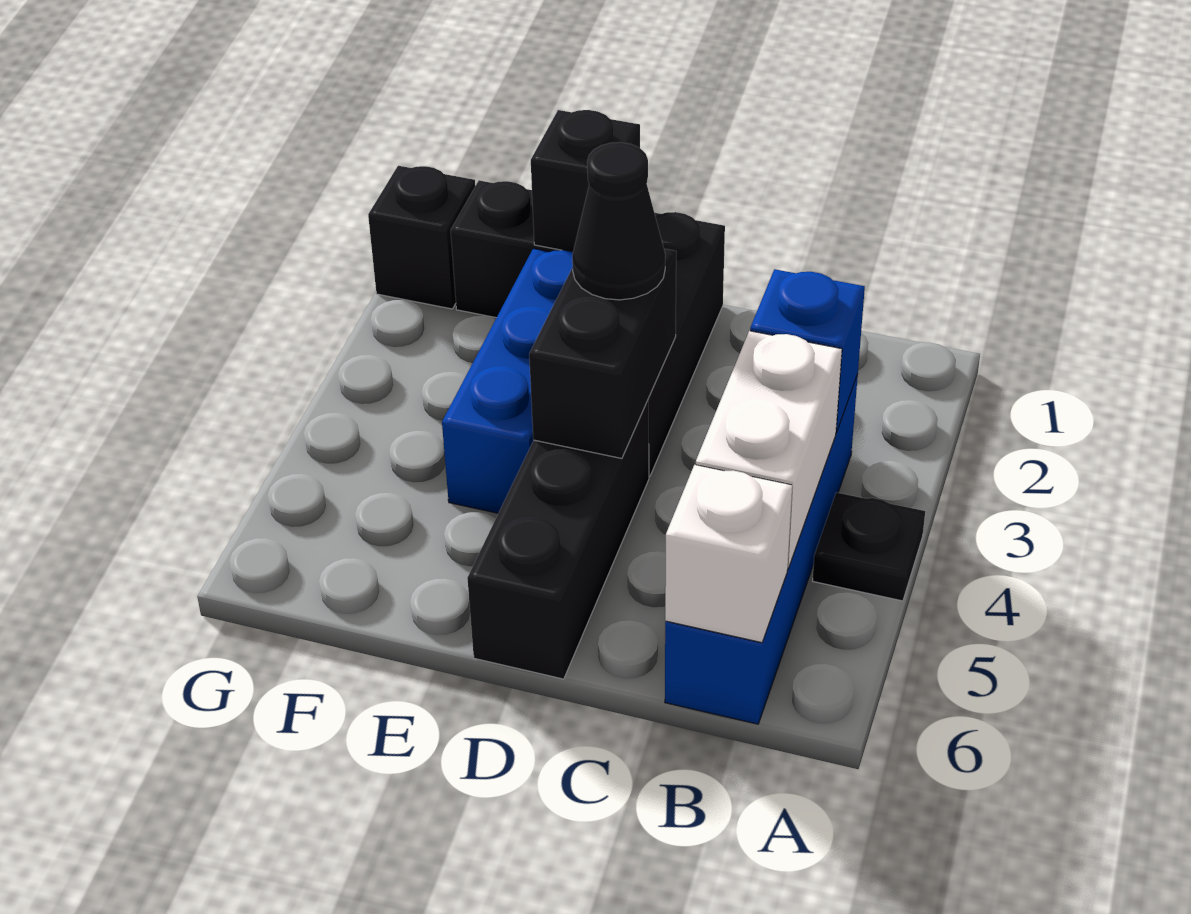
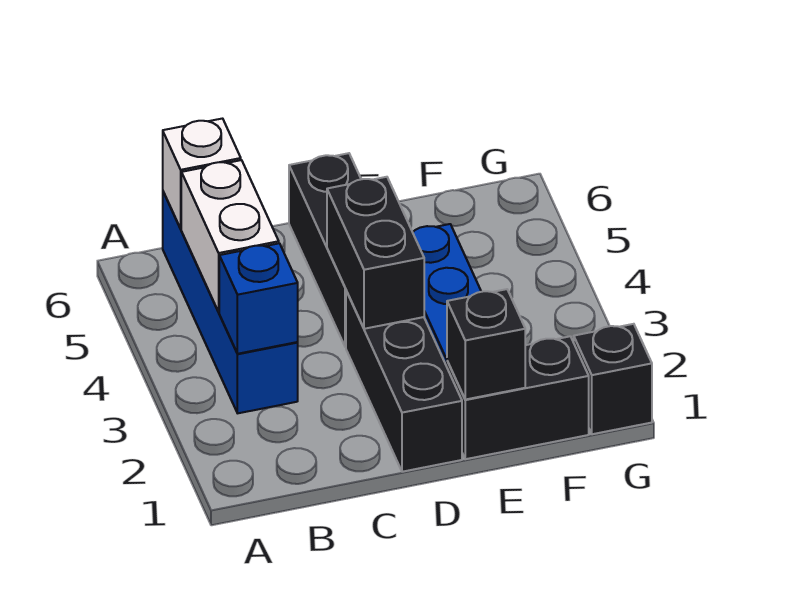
black 1x1 plate [813,492,925,601] -> none
black 1x1 cone [572,142,665,300] -> none

